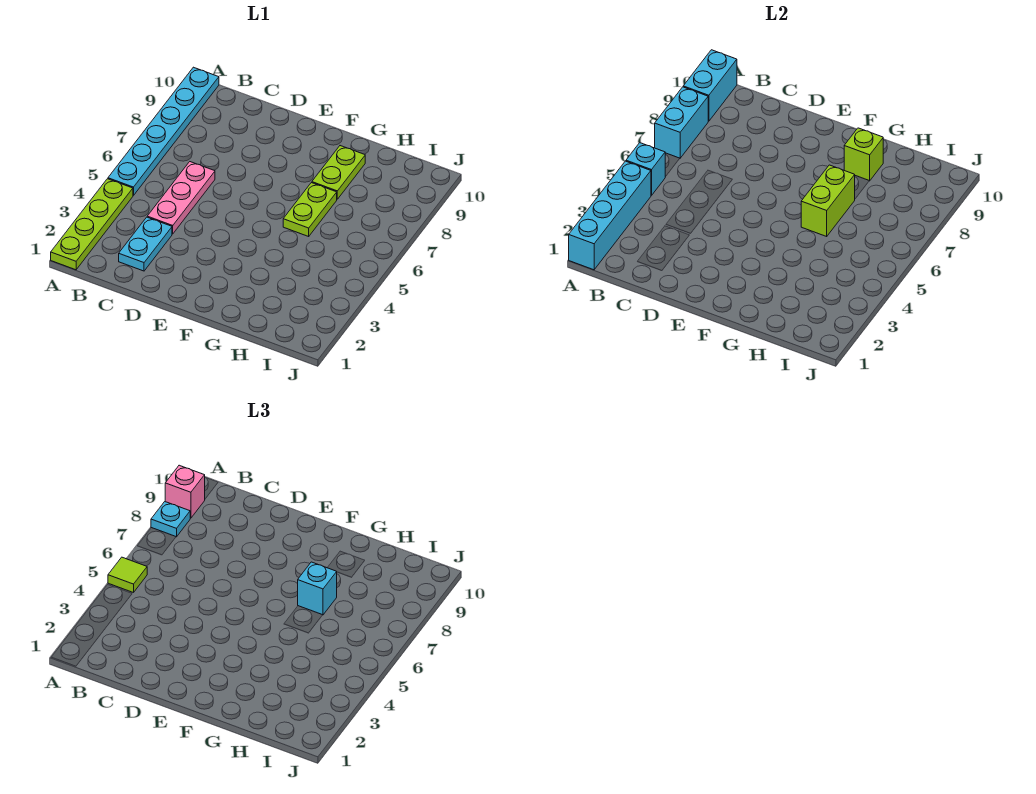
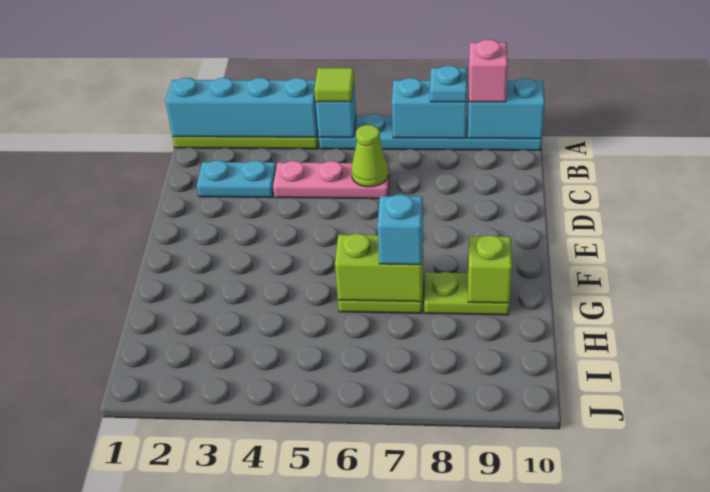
none -> lime 1x1 cone [351,125,388,187]

